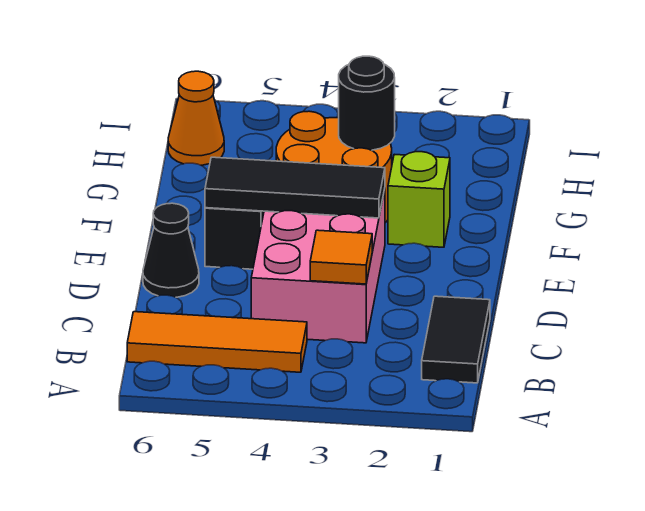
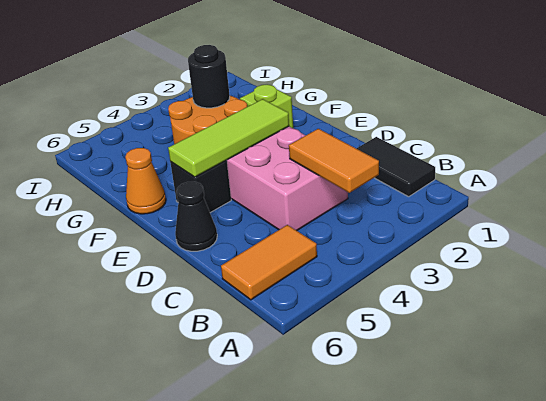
orange 1x3 tile [127,312,307,372] -> orange 1x2 tile [221,225,317,300]
orange 1x1 tile [310,230,372,284] -> orange 1x2 tile [289,129,379,193]
black 1x3 tile [205,157,385,218] -> lime 1x3 tile [168,99,289,177]
orange 1x1 cone [168,71,224,165] -> orange 1x1 cone moved to [125,148,166,214]

